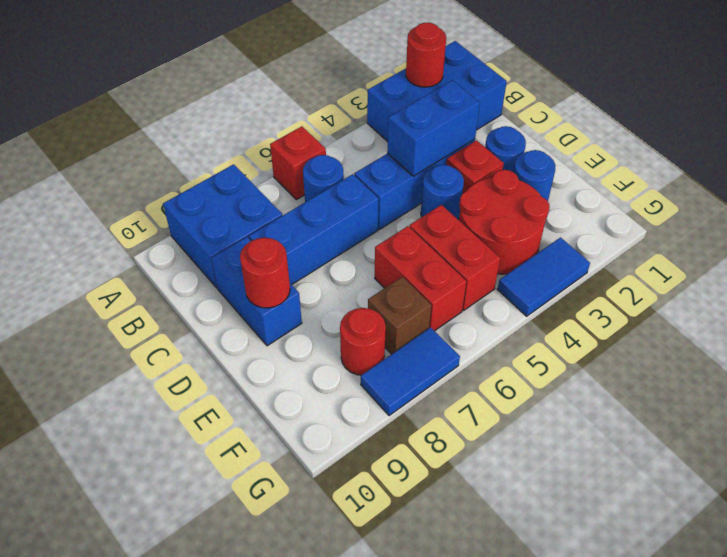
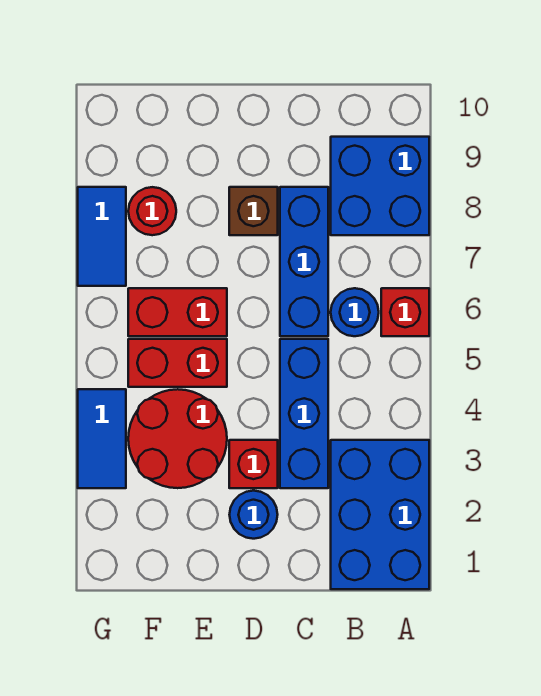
red 1x1 round brick [406,23,446,87] -> none
blue 1x2 brick [387,80,480,176] -> none
blue 1x2 brick [211,237,302,346] -> none
blue 1x1 round brick [421,165,464,219] -> none
red 1x1 round brick [240,238,290,308] -> none
blue 1x1 round brick [514,150,555,201] -> none
brown 1x1 brick [368,277,431,354] -> brown 1x1 brick moved to [229,187,278,235]

